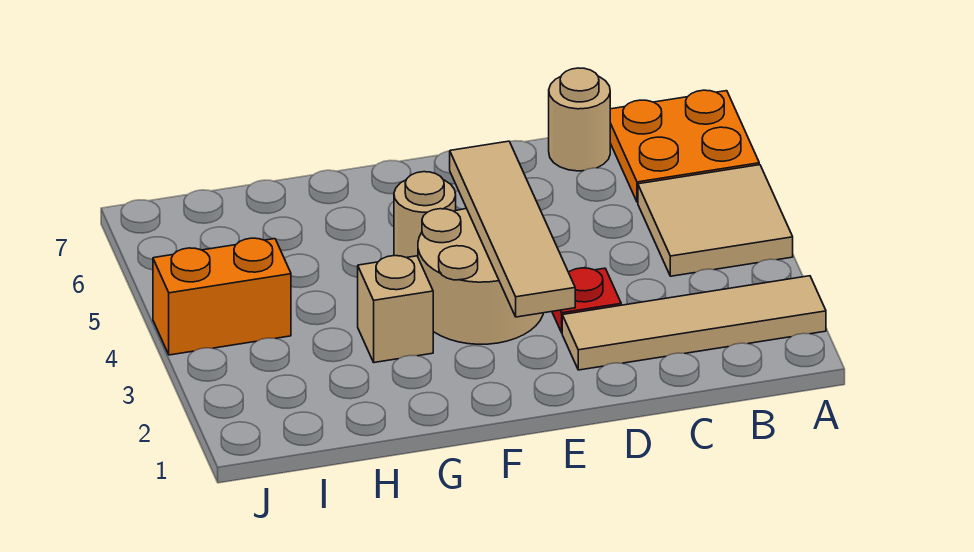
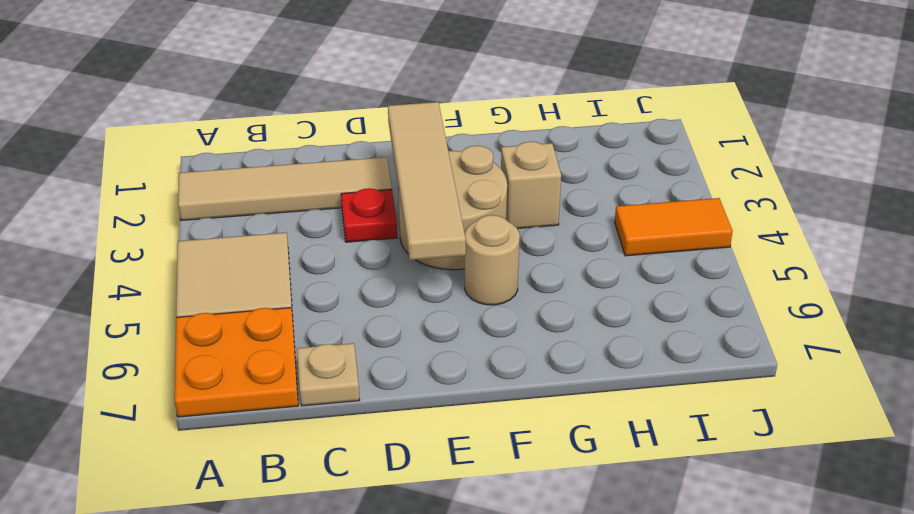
tan 1x1 round brick [549,68,610,171] -> tan 1x1 plate [297,343,359,406]
orange 1x2 brick [153,238,291,355] -> orange 1x2 tile [615,198,733,256]

